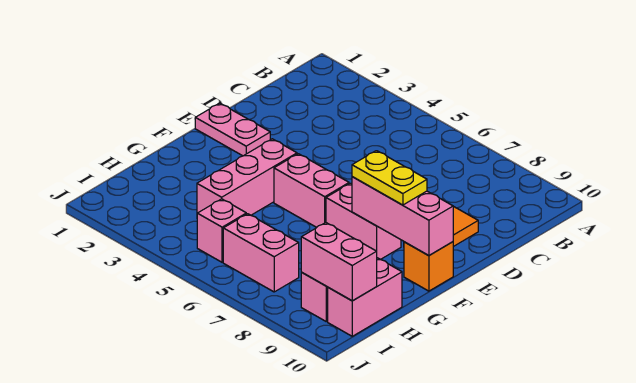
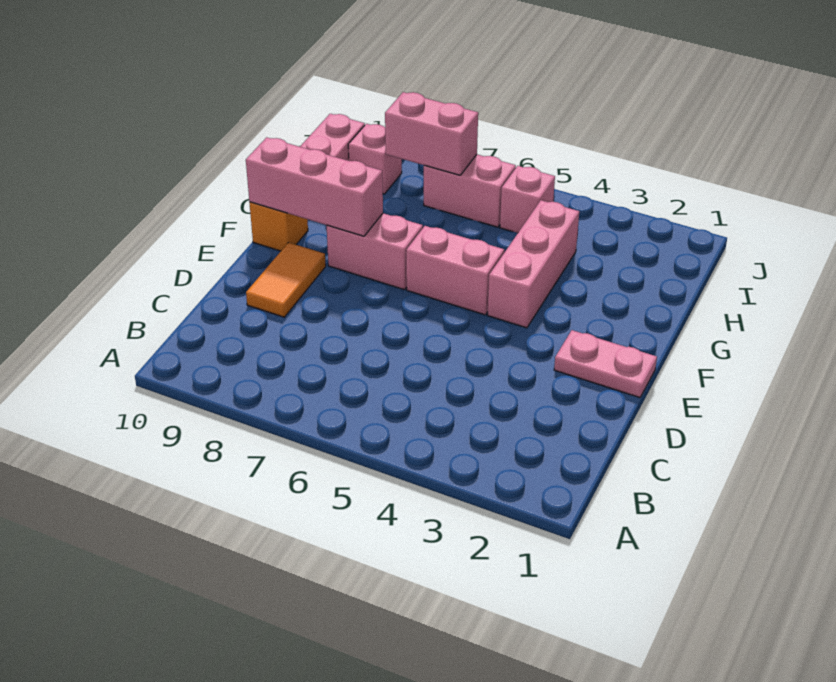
yellow 1x2 plate [352,151,427,205] -> none
pink 1x2 brick [301,223,377,301] -> pink 1x2 brick moved to [385,92,478,175]

